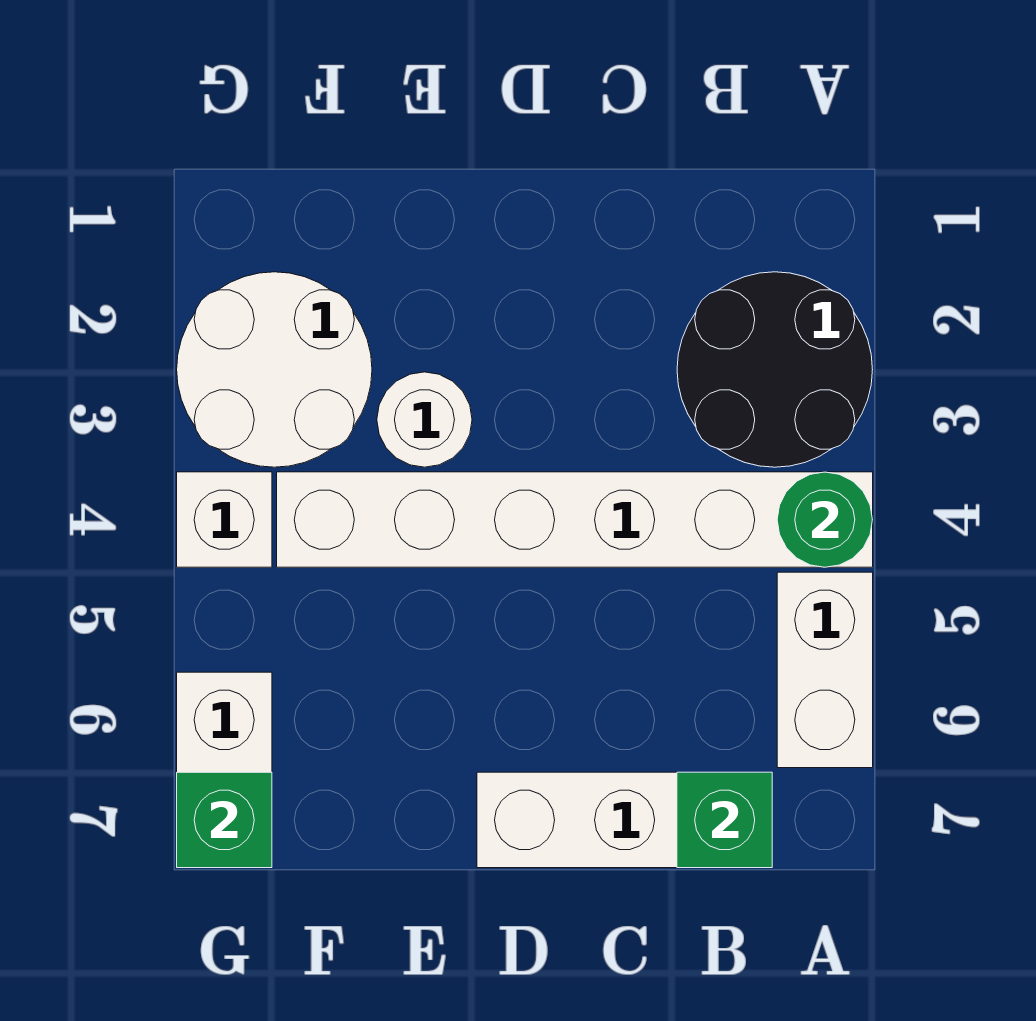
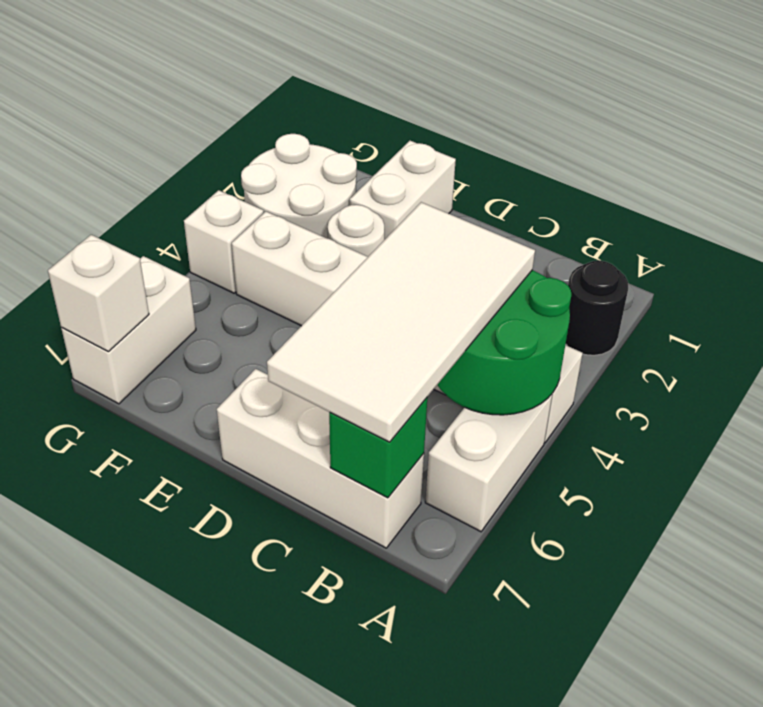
black 2x2 round brick [677,272,873,467] -> black 1x1 round brick [566,261,628,355]
green 1x1 round brick [777,472,873,567] -> green 2x2 round brick [438,270,571,415]
none -> white 2x4 tile [267,202,535,442]
none -> white 1x2 brick [350,141,456,240]
green 1x1 brick [177,772,272,868] -> white 1x1 brick [48,235,149,352]

